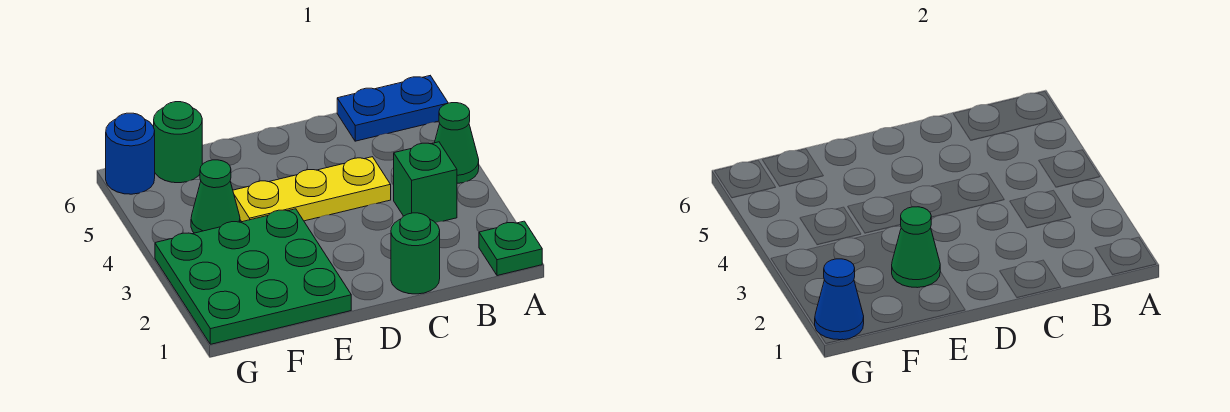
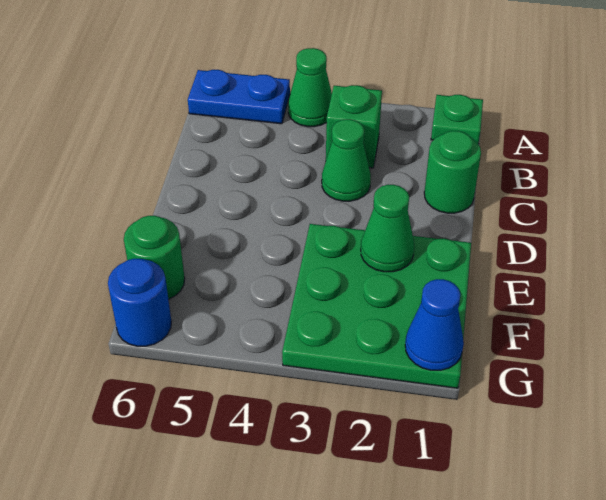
blue 1x2 plate [337,76,448,141] -> blue 1x2 plate turned to [188,70,290,124]
yellow 1x3 plate [233,157,391,222] -> none
green 1x1 cone [191,160,240,233] -> green 1x1 cone moved to [322,119,371,201]

